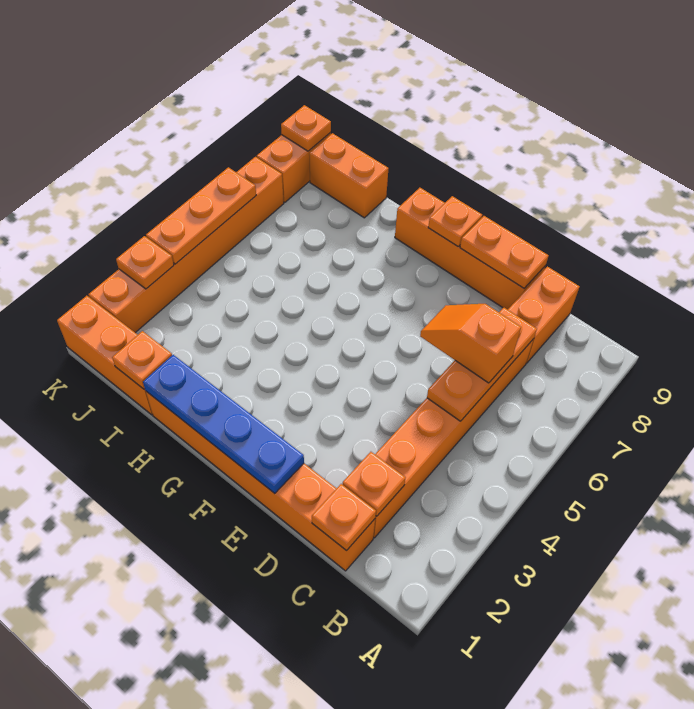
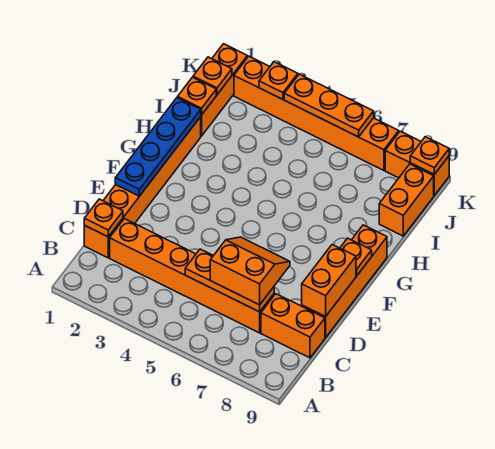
orange 1x1 plate [342,452,405,516] -> orange 1x1 plate moved to [193,57,232,95]
orange 1x2 slope [420,304,521,383] -> orange 2x2 slope [210,237,290,305]
orange 1x2 plate [460,216,549,288] -> orange 1x2 brick [302,245,356,317]

